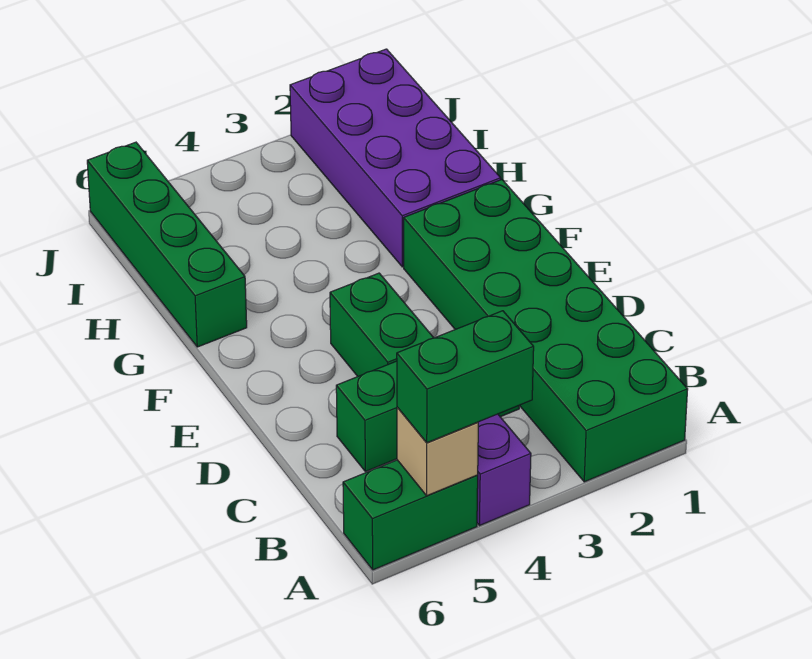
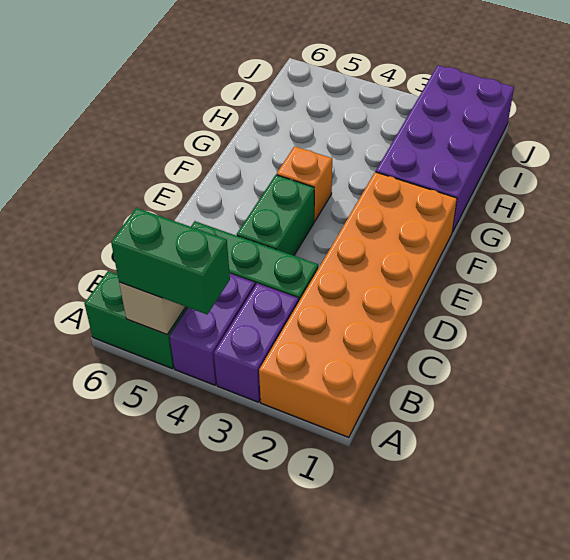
green 2x6 brick [404,180,688,482] -> orange 2x6 brick [259,172,457,437]
none -> purple 1x2 brick [214,283,299,402]
none -> orange 1x1 brick [277,146,332,221]
green 1x4 brick [87,142,247,347] -> none

